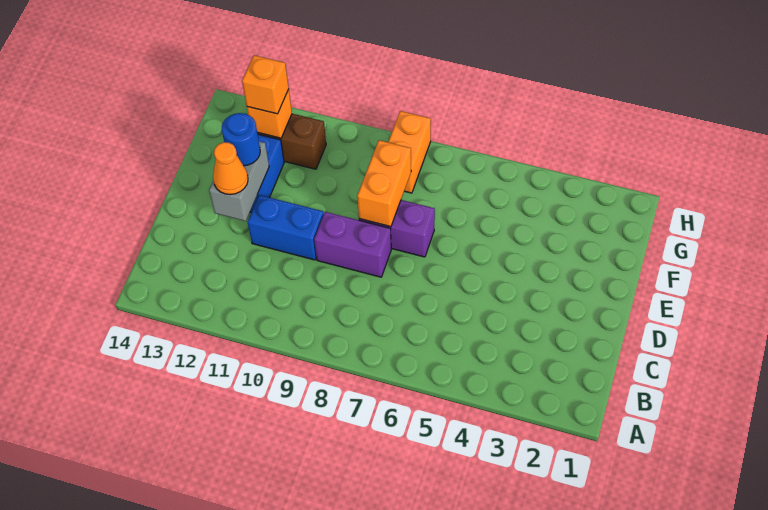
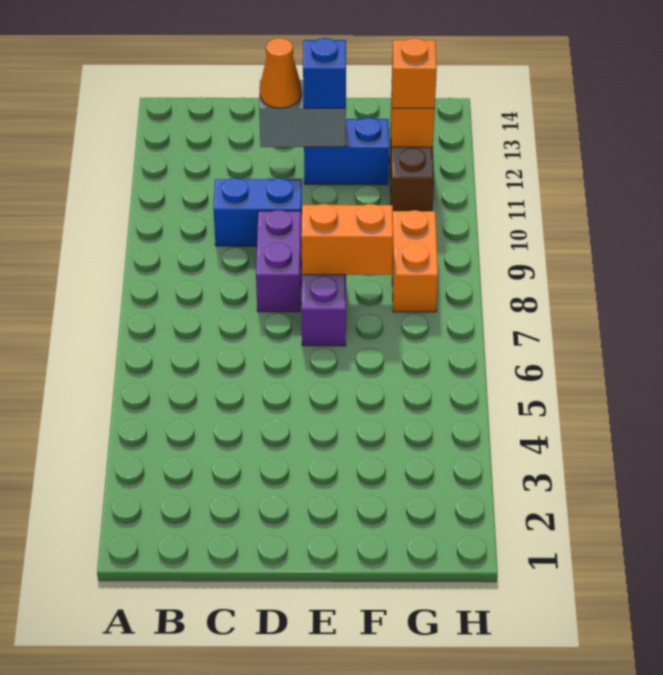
blue 1x2 brick [248,195,324,260] -> blue 1x2 brick turned to [213,178,302,246]
blue 1x1 round brick [222,113,260,166] -> blue 1x1 brick [303,38,346,108]
orange 1x2 brick [388,111,431,193] -> orange 1x2 brick turned to [392,210,438,312]

